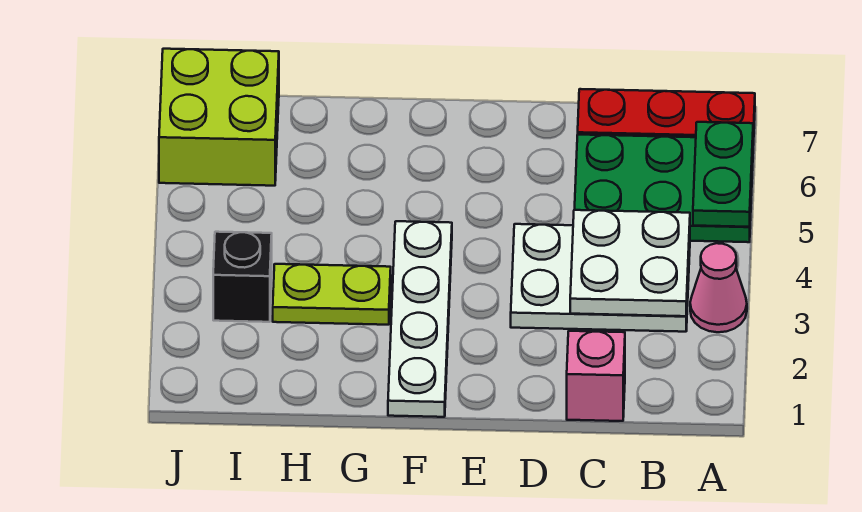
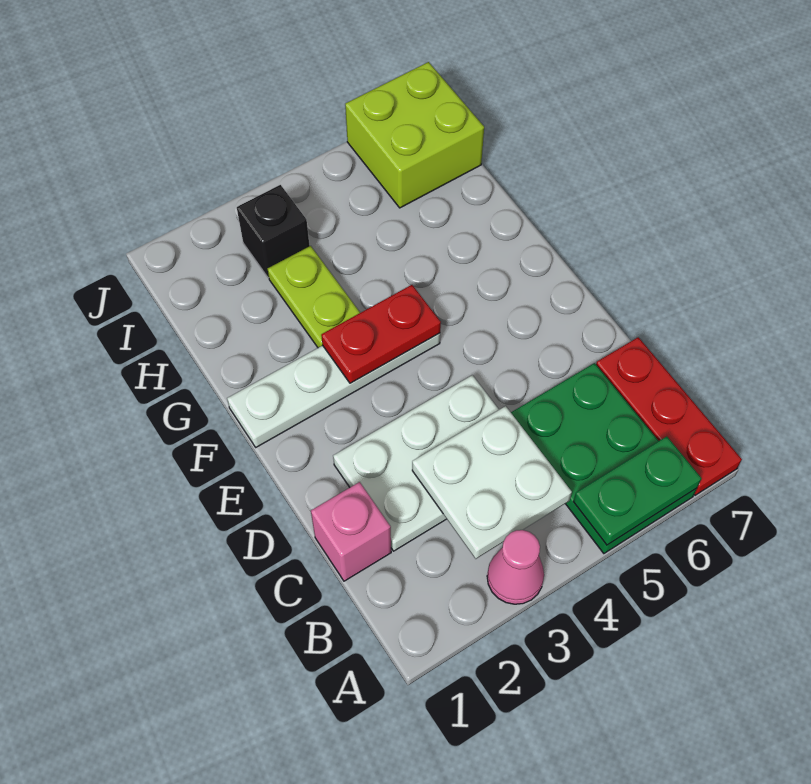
white 2x3 plate [511,224,690,332] -> white 2x3 plate turned to [333,375,499,551]
none -> red 1x2 plate [321,285,441,383]

